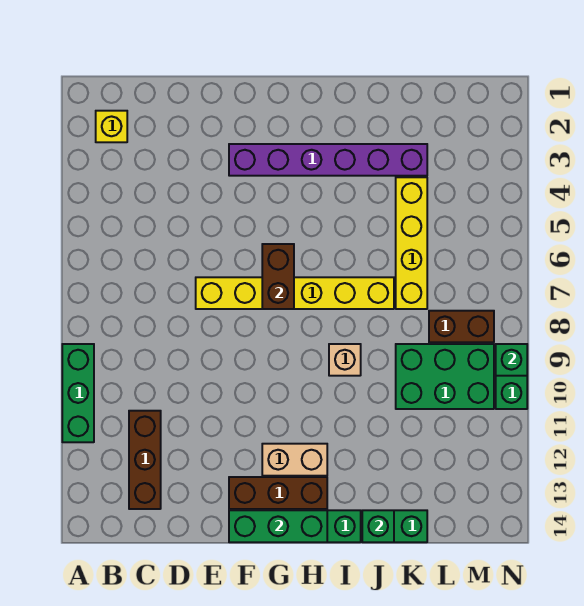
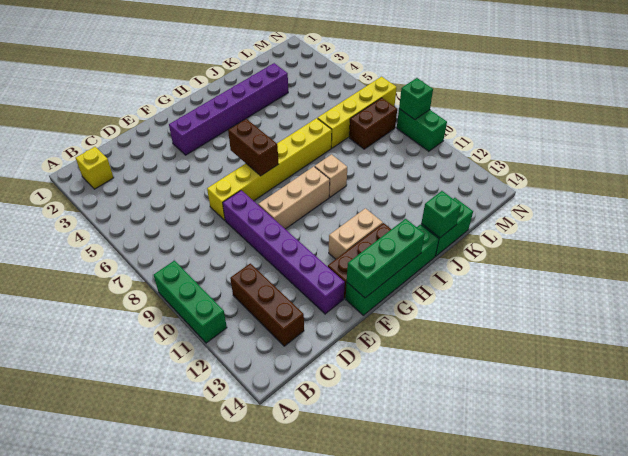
none -> purple 1x6 brick [223,190,345,314]
none -> tan 1x3 brick [258,166,330,229]
yellow 1x4 brick [396,177,427,309] -> yellow 1x4 brick turned to [318,77,397,148]
green 2x3 brick [396,344,494,409] -> none

